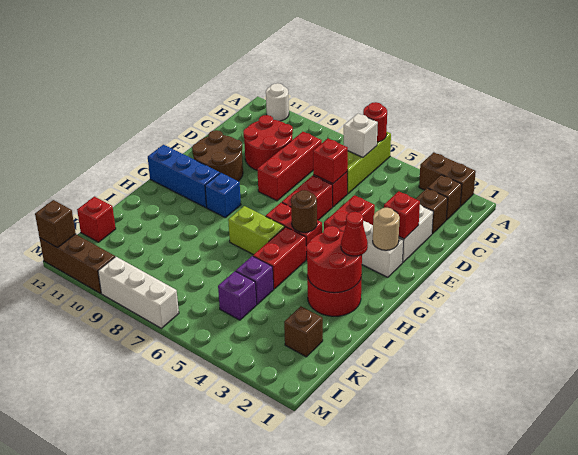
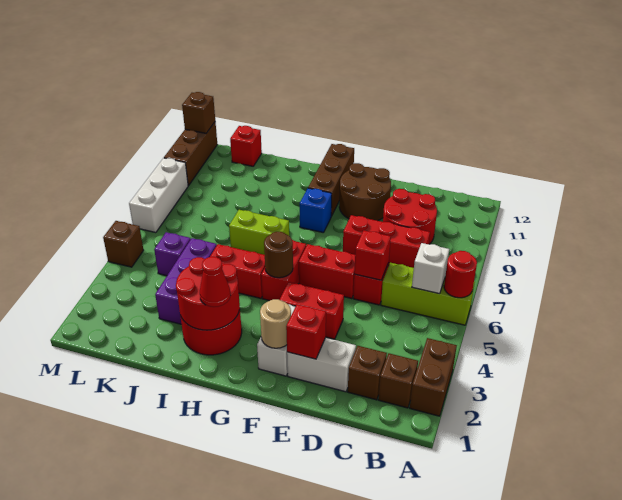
white 1x1 round brick [266,83,289,121] -> none
blue 1x3 brick [148,145,220,208] -> brown 1x3 brick [308,144,354,216]
lime 1x2 brick [228,206,285,255] -> lime 1x2 brick turned to [229,210,289,255]
purple 1x1 brick [236,256,274,304] -> purple 1x3 brick [155,238,217,324]
brown 1x1 brick [284,306,323,357] -> brown 1x1 brick moved to [103,221,144,267]

